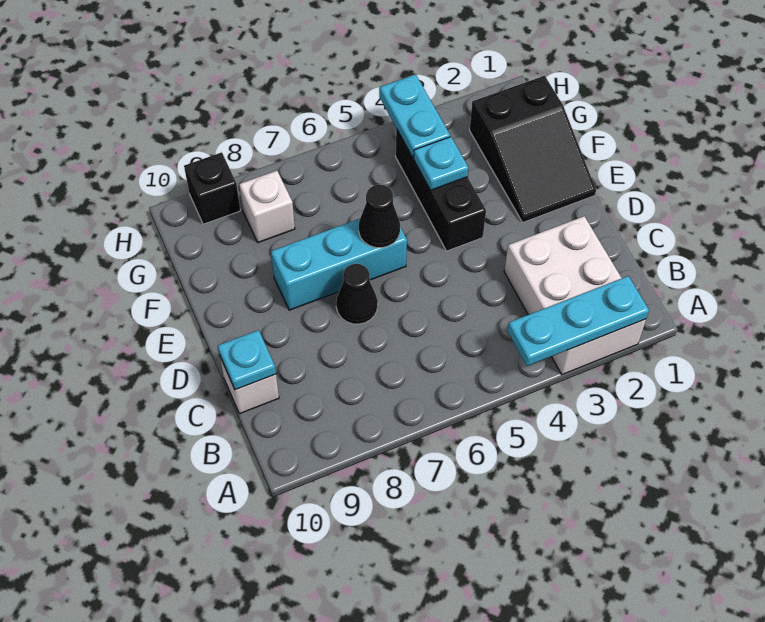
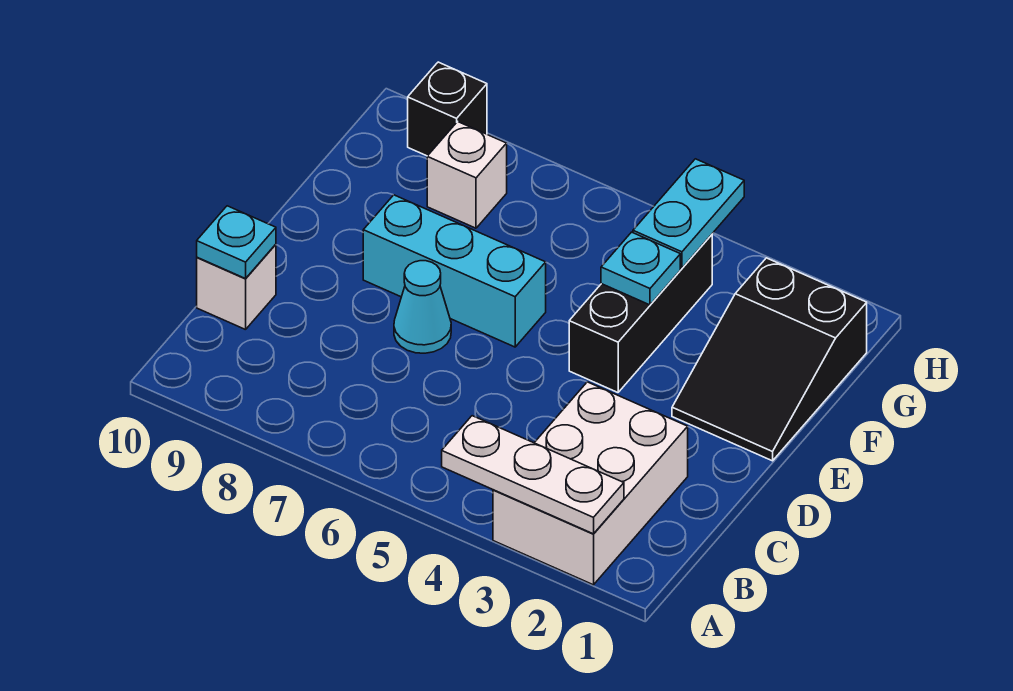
cyan 1x3 plate [507,276,649,366] -> white 1x3 plate [442,416,624,534]
black 1x1 cone [336,264,378,324] -> cyan 1x1 cone [394,261,451,353]
black 1x1 cone [359,185,400,248] -> none

